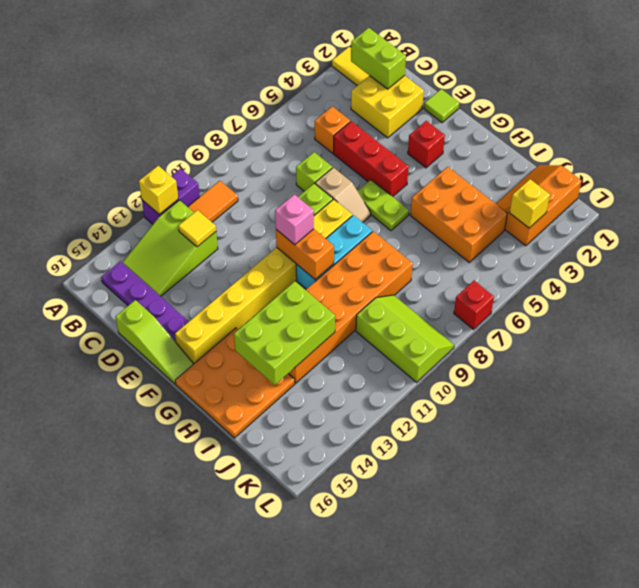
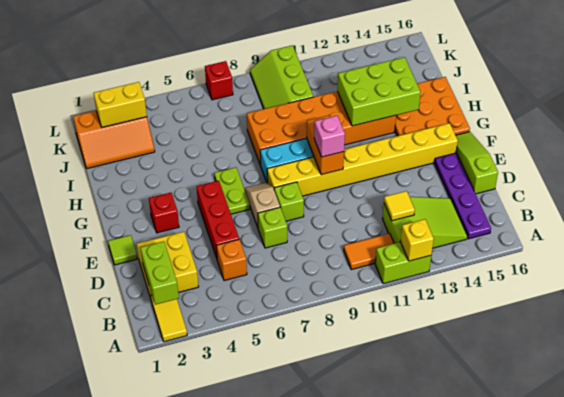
purple 1x2 brick [142,169,200,224] -> lime 1x2 brick [375,242,431,284]
orange 2x3 brick [410,167,507,262] -> none
yellow 1x1 brick [510,179,550,228] -> yellow 1x2 brick [94,82,147,127]

